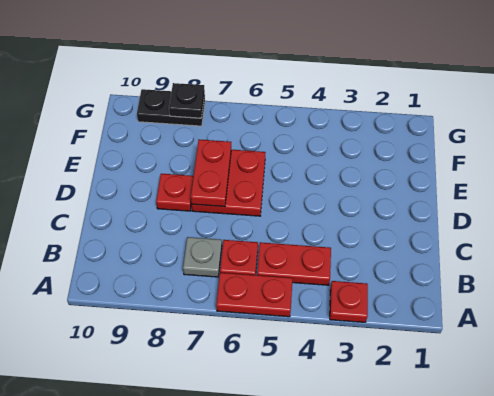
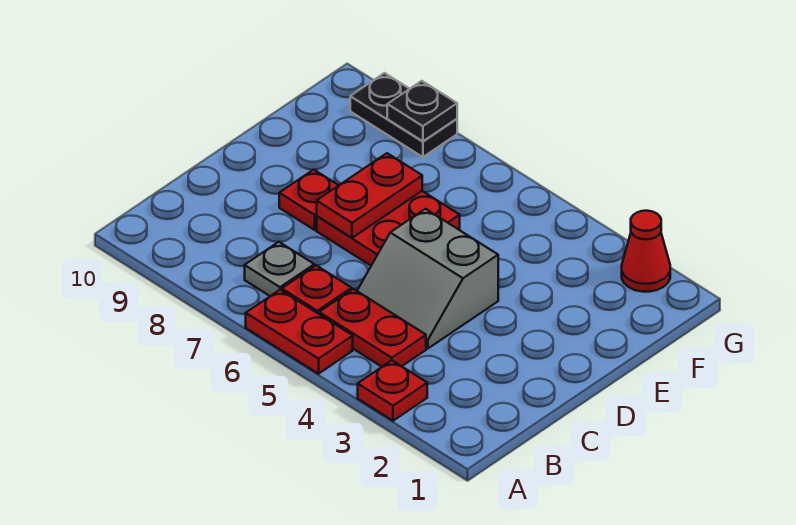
none -> grey 2x2 slope [357,209,498,349]
none -> red 1x1 cone [622,211,670,292]

